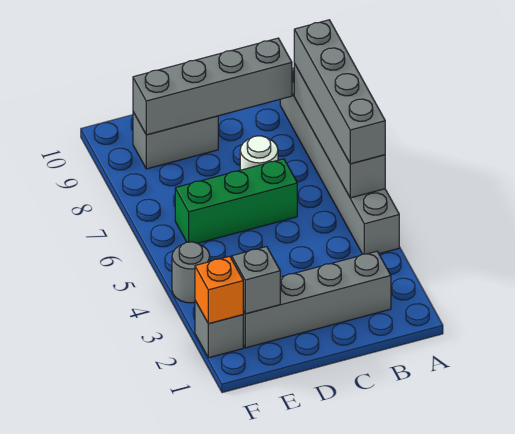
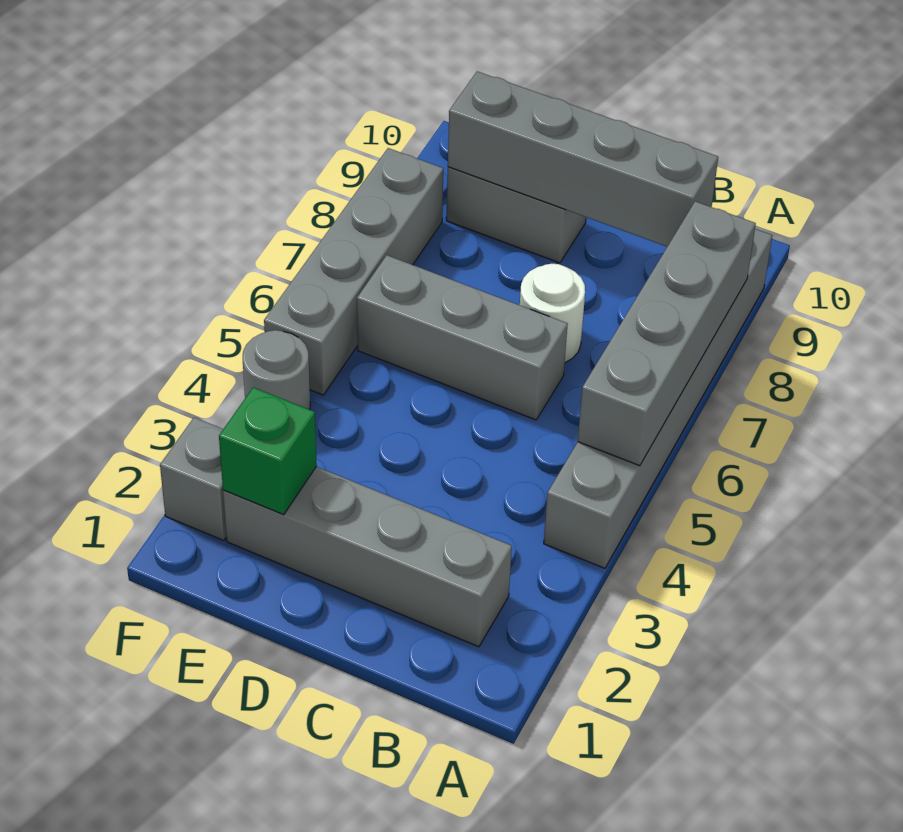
grey 1x4 brick [294,20,385,164] -> grey 1x4 brick moved to [264,148,443,395]
green 1x3 brick [175,159,297,243] -> grey 1x3 brick [357,255,568,420]
grey 1x1 brick [232,247,280,314] -> green 1x1 brick [219,387,317,515]
orange 1x1 brick [195,256,243,324] -> none

